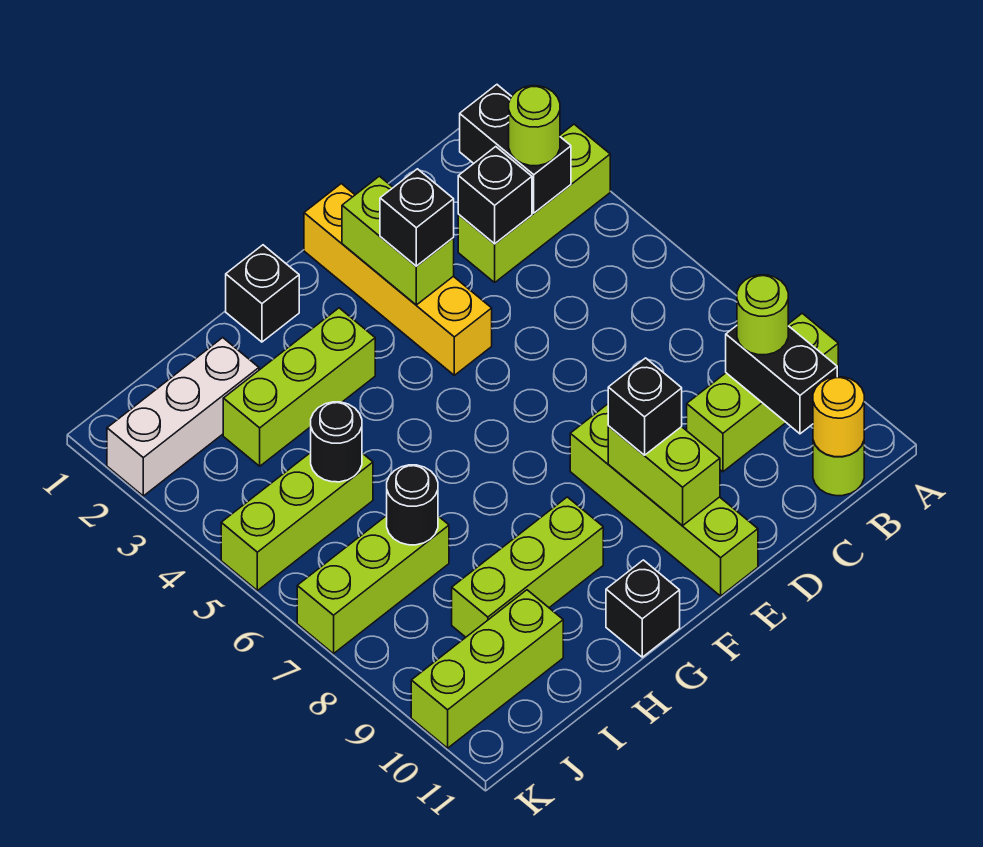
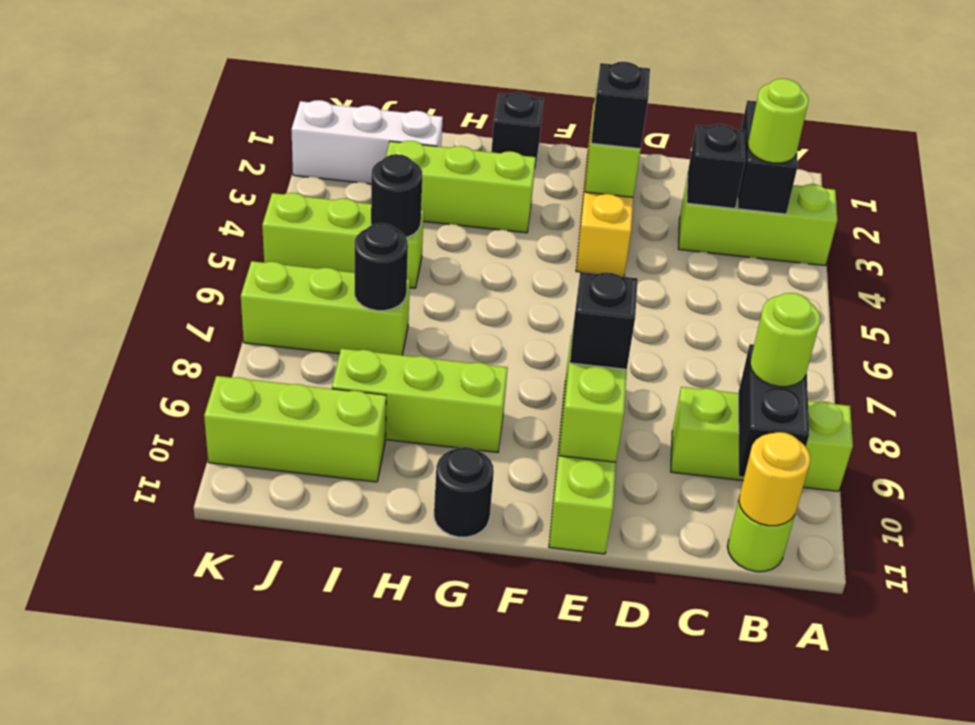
black 1x1 brick [606,560,680,657] -> black 1x1 round brick [434,447,494,537]

